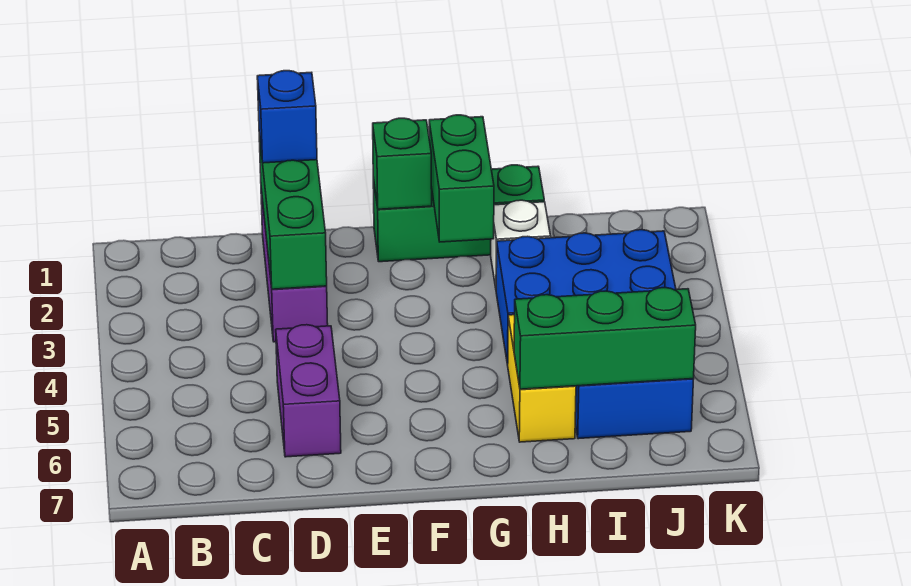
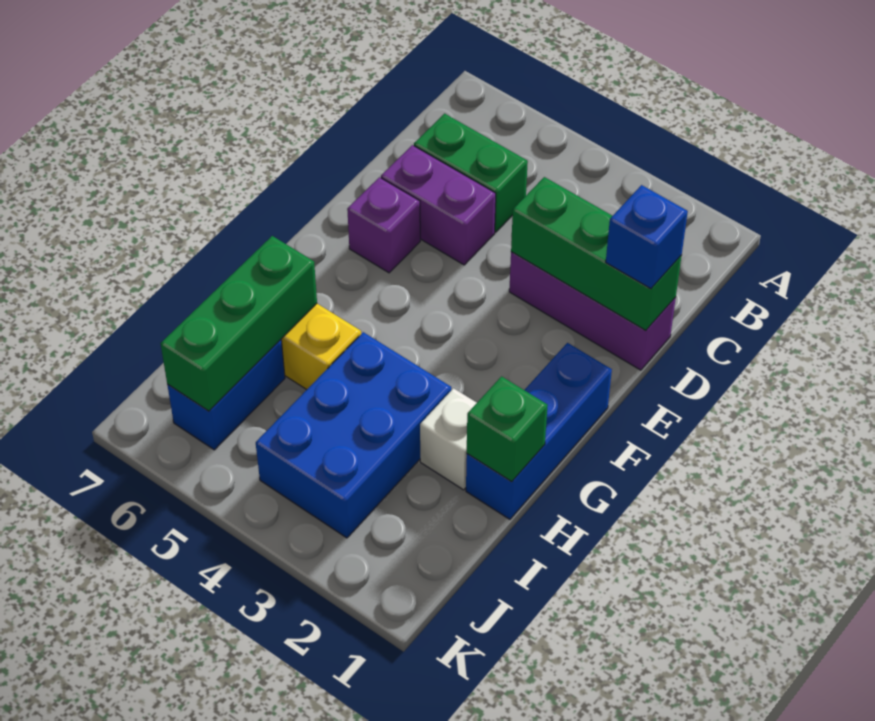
none -> purple 1x1 brick [347,177,420,273]
green 1x3 brick [373,165,544,262] -> blue 1x3 brick [466,343,612,519]
green 1x1 brick [373,118,432,209] -> green 1x1 brick moved to [467,376,548,482]
green 1x2 brick [429,115,494,242] -> green 1x2 brick moved to [414,114,528,232]

